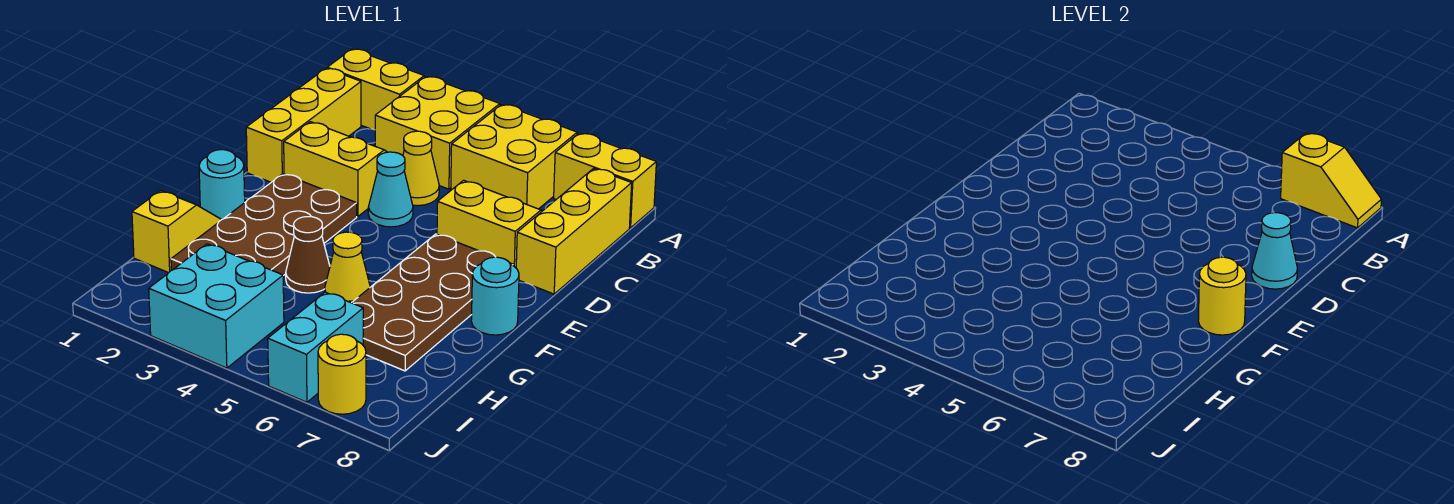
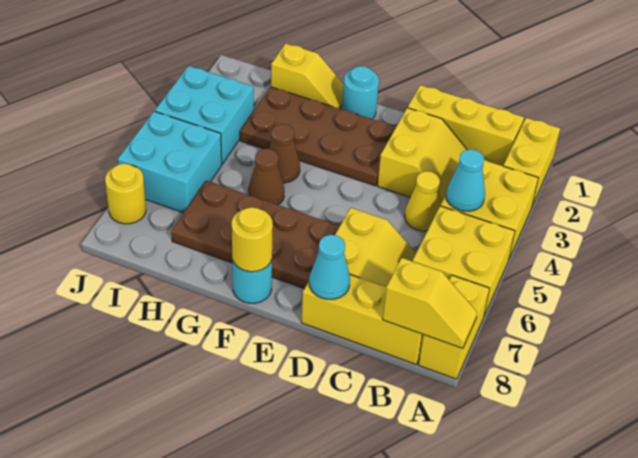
yellow 1x2 slope [1281,133,1381,228] -> yellow 1x2 slope turned to [383,258,477,349]
cyan 1x1 cone [368,152,413,227] -> cyan 1x1 cone moved to [446,149,485,211]
yellow 1x1 cone [325,232,370,303] -> brown 1x1 cone [248,149,285,205]
cyan 1x2 brick [268,292,363,402] -> cyan 2x2 brick [118,111,222,213]

